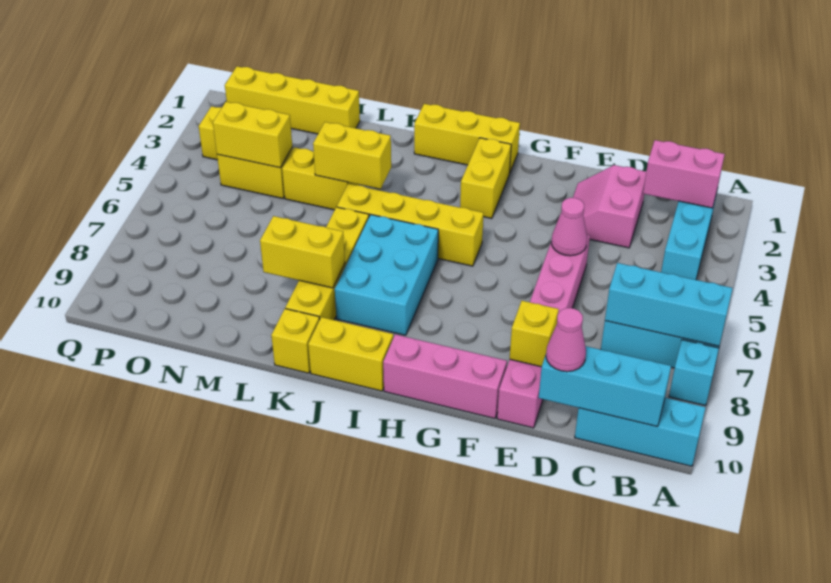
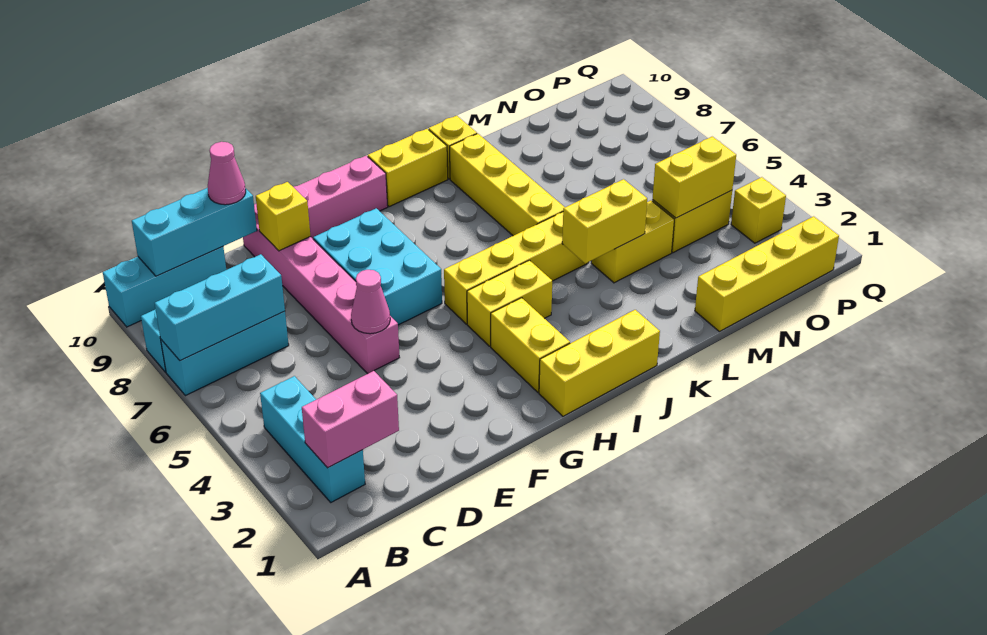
pink 2x2 slope [573,165,646,248] -> none
cyan 2x3 brick [335,215,438,335] -> cyan 2x3 brick moved to [313,208,442,325]
yellow 1x2 brick [260,216,345,288] -> yellow 1x2 brick moved to [467,260,552,346]

